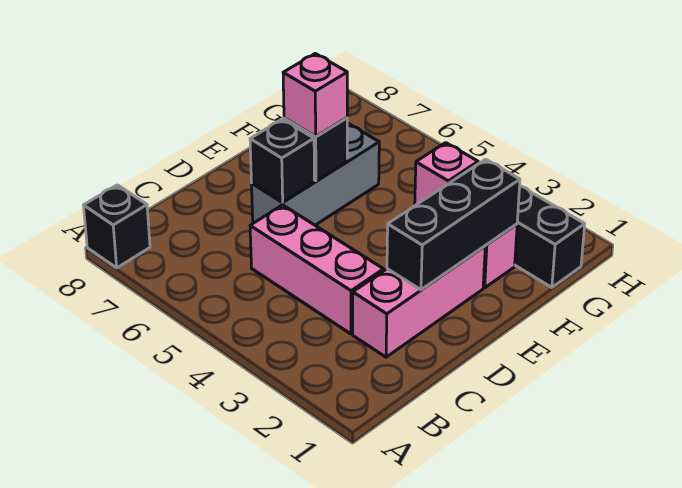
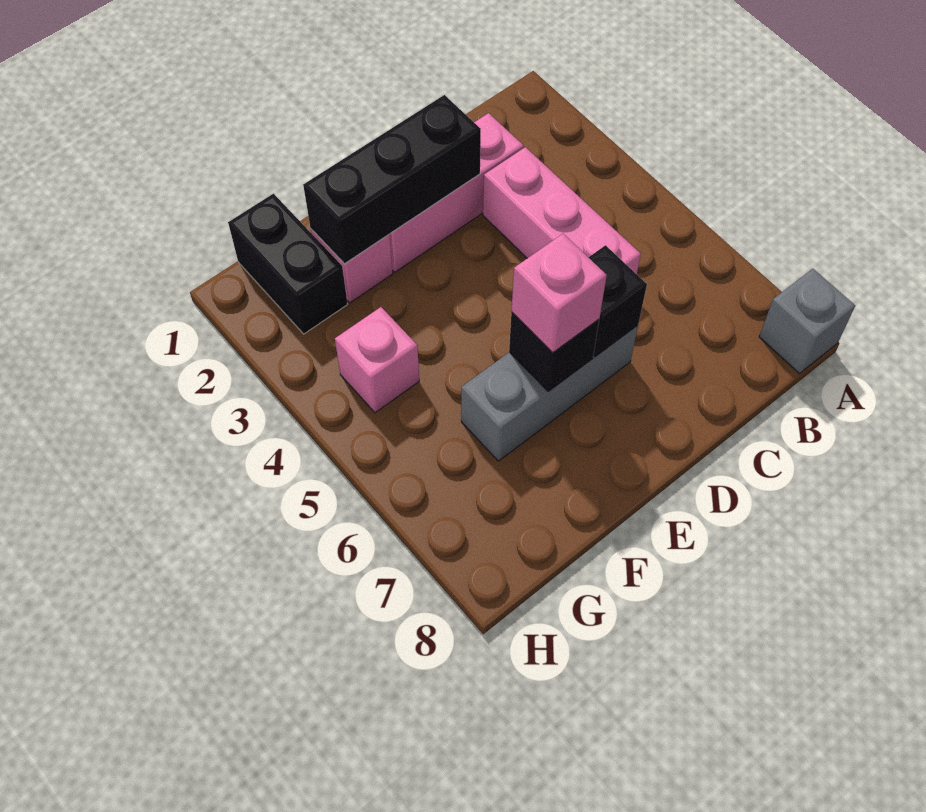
black 1x1 brick [83,185,150,268] -> grey 1x1 brick [759,269,855,374]

